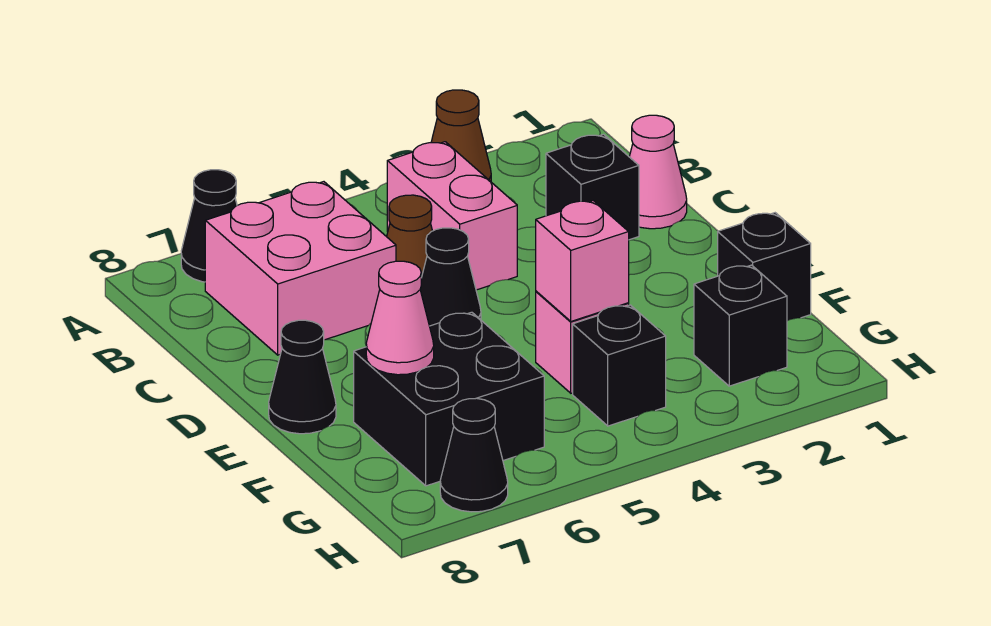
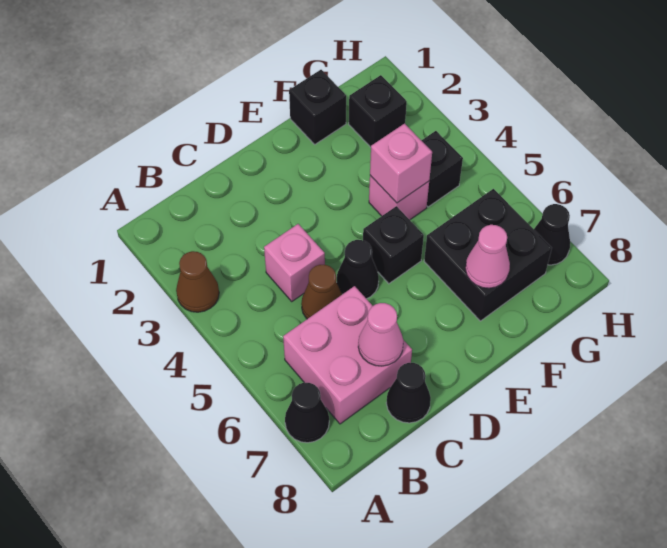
pink 1x2 brick [387,142,517,290] -> pink 1x1 brick [264,224,325,301]
pink 1x1 cone [629,115,687,229] -> pink 1x1 cone moved to [358,303,403,366]
black 1x1 brick [546,134,639,240] -> black 1x1 brick moved to [363,206,424,284]
black 1x1 cone [269,320,336,434] -> black 1x1 cone moved to [386,363,431,423]

